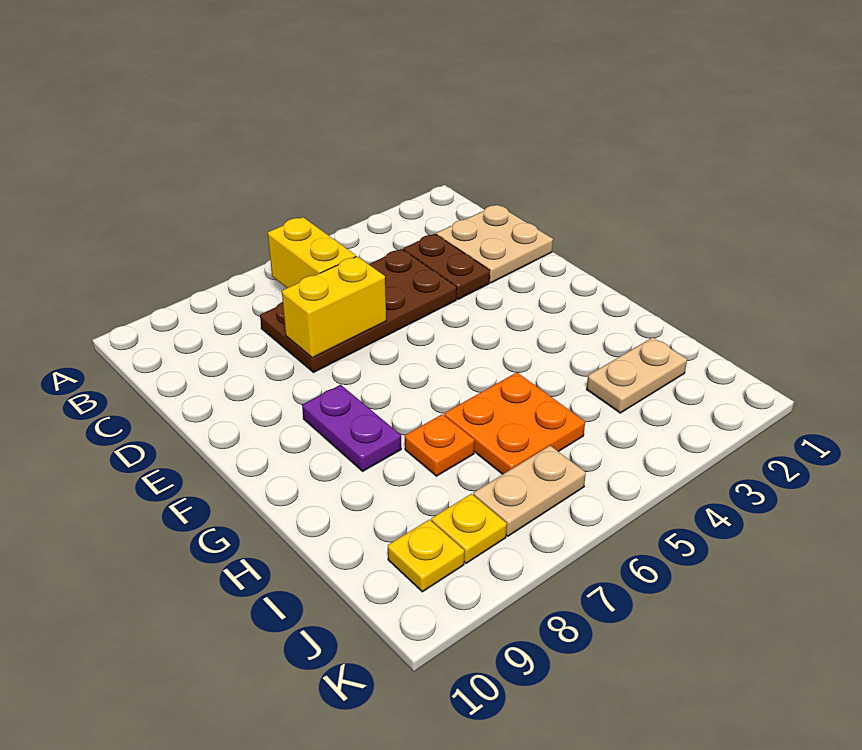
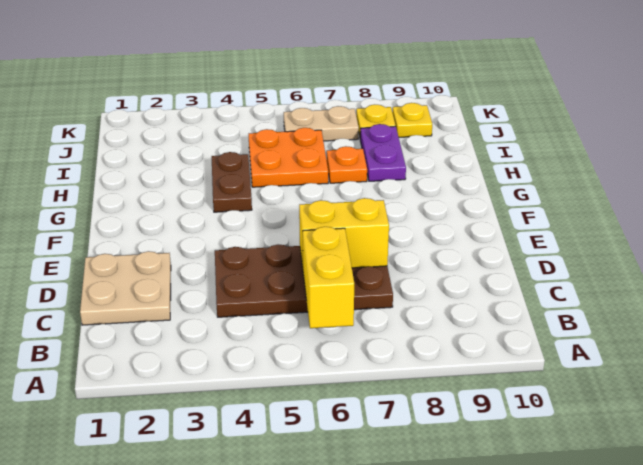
brown 1x2 plate [403,234,490,300] -> brown 1x2 plate moved to [212,152,252,212]
purple 1x2 plate [302,385,401,471] -> purple 1x2 plate moved to [360,124,406,181]
tan 1x2 plate [587,337,687,413] -> none

